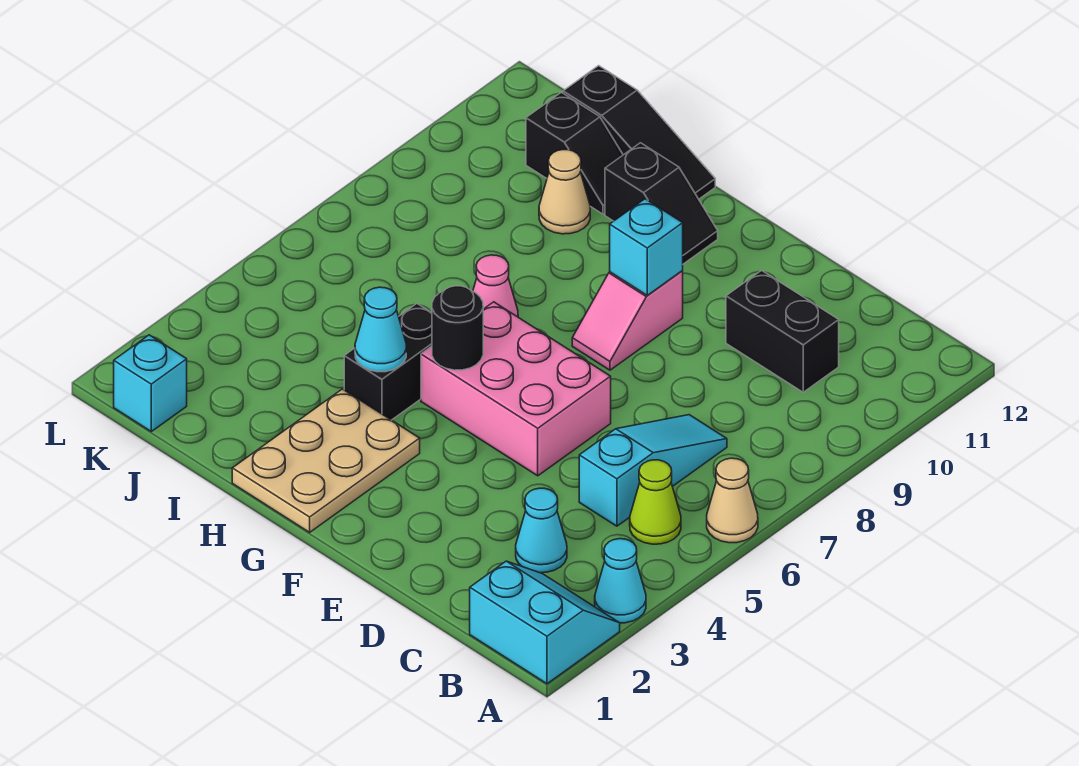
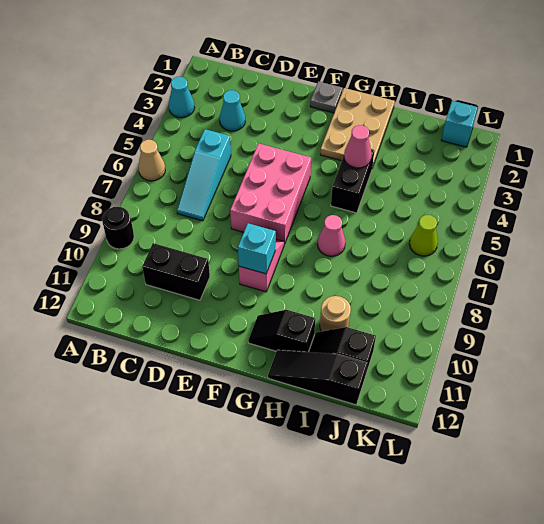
cyan 2x2 slope [470,561,620,684] -> none
lime 1x1 cone [630,460,681,544] -> lime 1x1 cone moved to [409,215,438,256]
pink 2x3 brick [421,302,611,476] -> pink 2x3 brick turned to [230,143,311,244]
none -> grey 1x1 plate [310,81,343,113]
black 1x1 round brick [432,286,483,370] -> black 1x1 round brick moved to [102,207,134,249]
cyan 1x1 cone [355,287,406,372] -> pink 1x1 cone [344,125,372,168]
tan 1x1 cone [539,150,590,234] -> tan 1x1 round brick [320,296,351,331]

